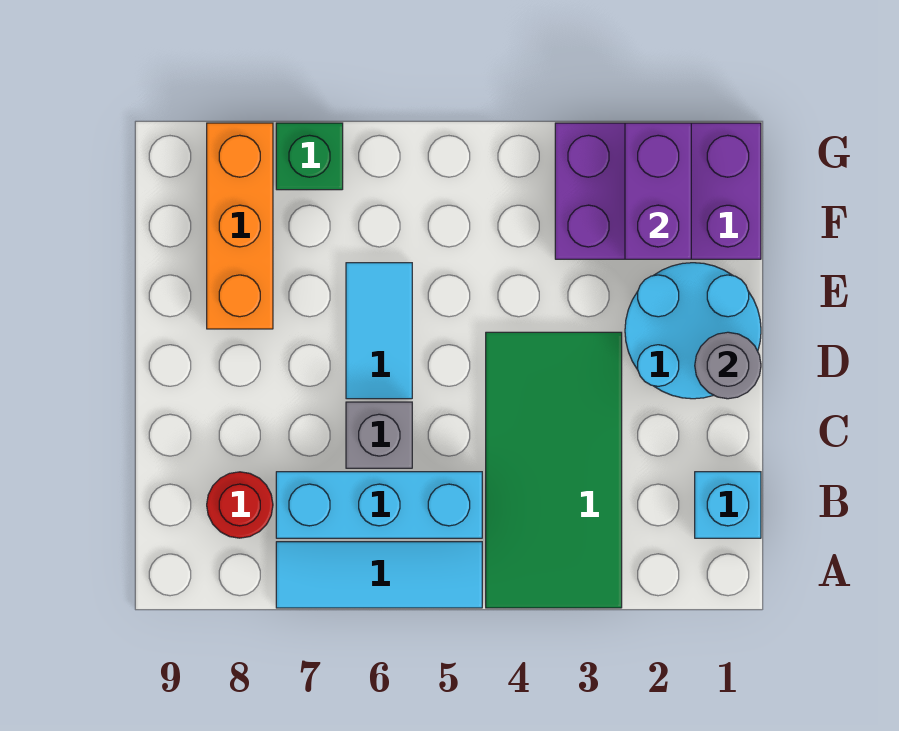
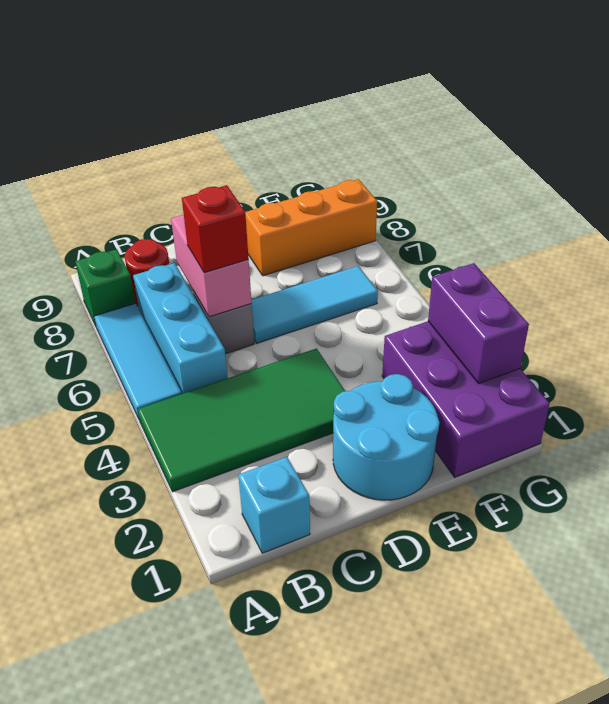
none -> pink 1x2 brick [171,215,252,317]
none -> red 1x1 brick [182,185,249,273]
grey 1x1 round brick [695,332,761,399] -> none
cyan 1x2 tile [346,263,412,399] -> cyan 1x3 tile [251,266,378,344]
purple 1x2 brick [625,123,691,259] -> purple 1x2 brick turned to [428,263,529,383]
green 1x1 brick [276,123,343,190] -> green 1x1 brick moved to [75,249,135,326]

